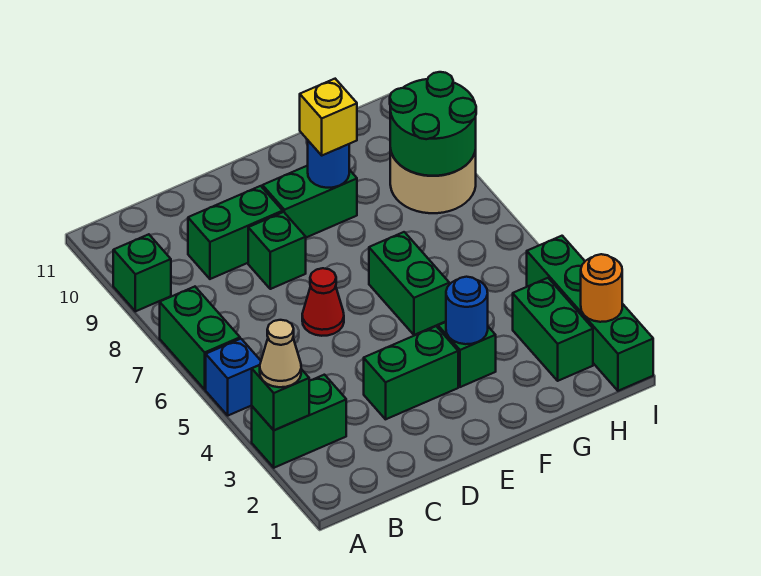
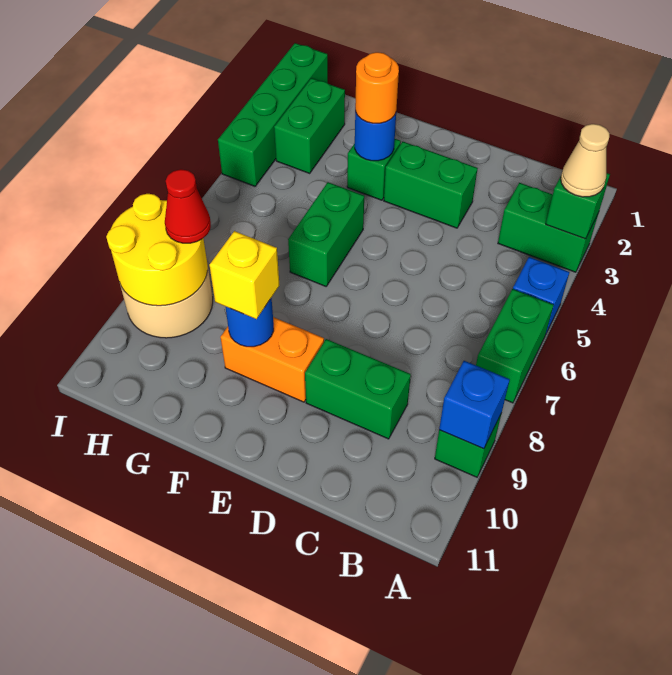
none -> blue 1x1 brick [439,361,510,449]
red 1x1 cone [302,268,344,336] -> red 1x1 cone moved to [165,169,211,243]
green 1x1 brick [248,212,306,289] -> none
green 1x2 brick [262,166,357,237] -> orange 1x2 brick [221,317,324,402]
green 2x2 round brick [390,72,476,176] -> yellow 2x2 round brick [106,194,208,306]
orange 1x1 round brick [581,254,622,322] -> orange 1x1 round brick moved to [355,52,399,123]

